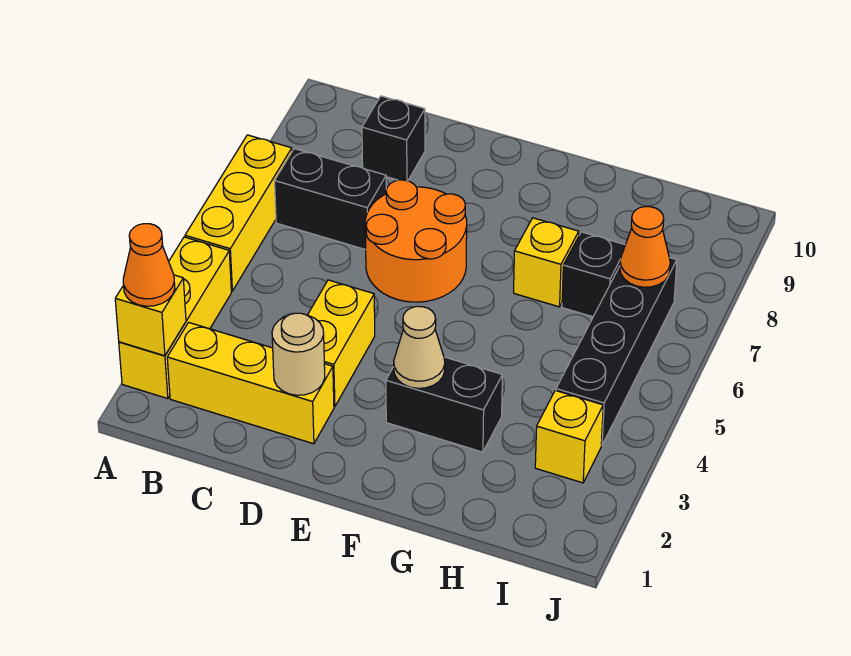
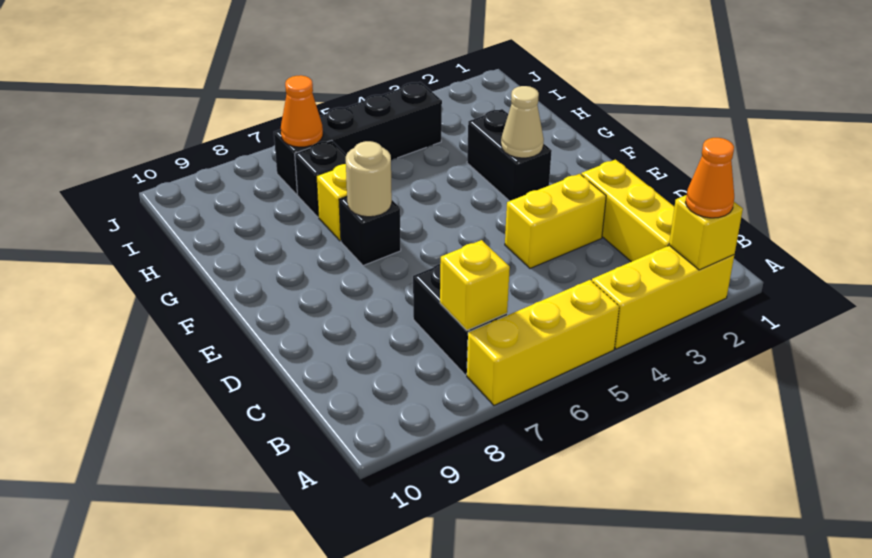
black 1x1 brick [362,96,425,181] -> black 1x1 brick moved to [339,197,401,266]
tan 1x1 round brick [272,313,325,395] -> tan 1x1 round brick moved to [346,141,392,217]
orange 2x2 round brick [365,180,467,302] -> none
yellow 1x1 brick [535,391,603,483] -> yellow 1x1 brick moved to [440,240,510,330]

